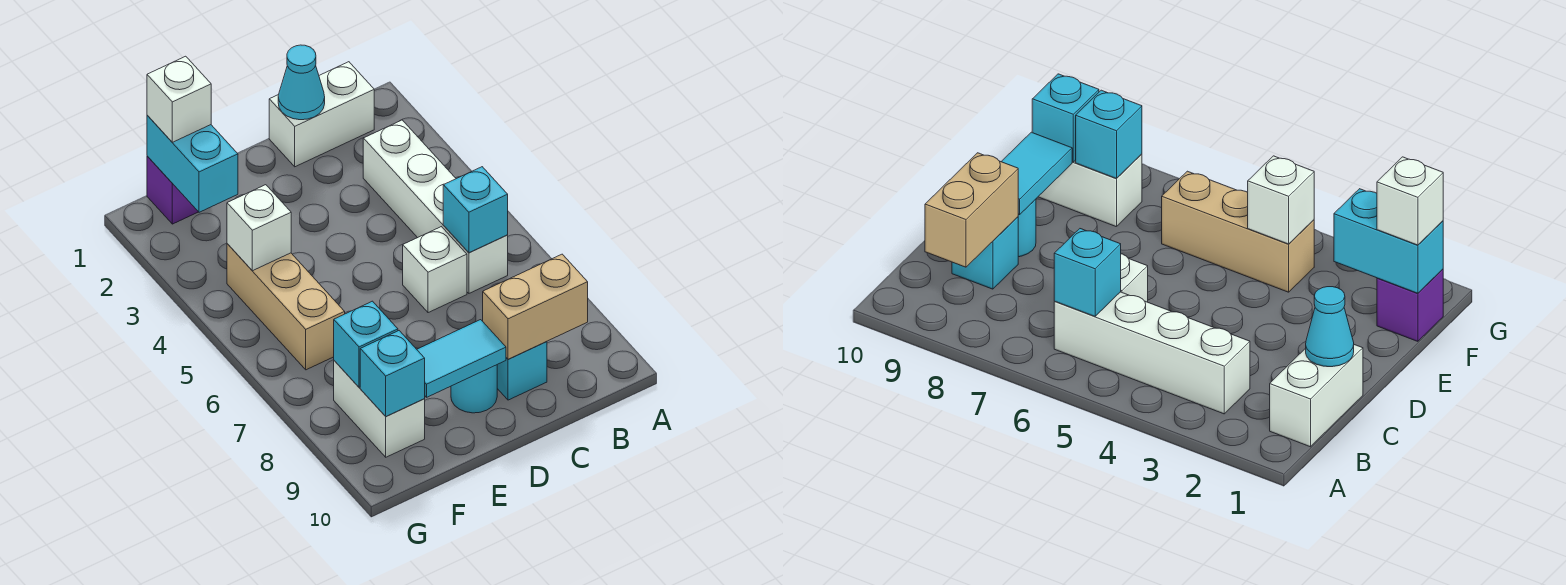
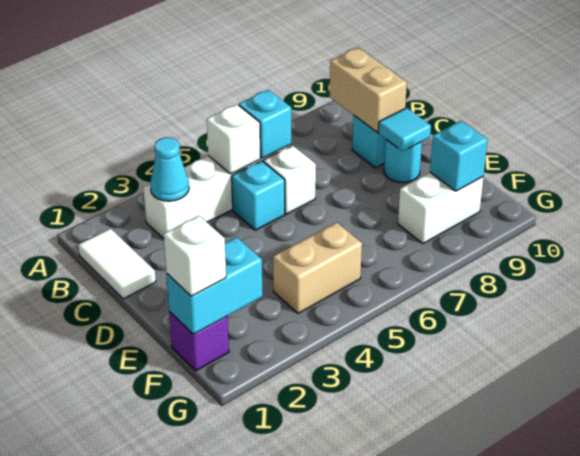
white 1x2 brick [269,62,374,167] -> white 1x2 tile [78,229,156,299]
cyan 1x1 cone [278,45,325,120] -> cyan 1x1 cone moved to [150,137,189,201]
cyan 1x2 tile [417,320,506,397] -> cyan 1x1 tile [378,108,431,151]
tan 1x3 brick [227,244,345,370] -> tan 1x2 brick [273,222,362,313]
white 1x1 brick [227,185,291,271] -> white 1x1 brick moved to [207,104,260,174]
cyan 1x1 brick [334,301,398,387] -> cyan 1x1 brick moved to [232,161,285,230]

